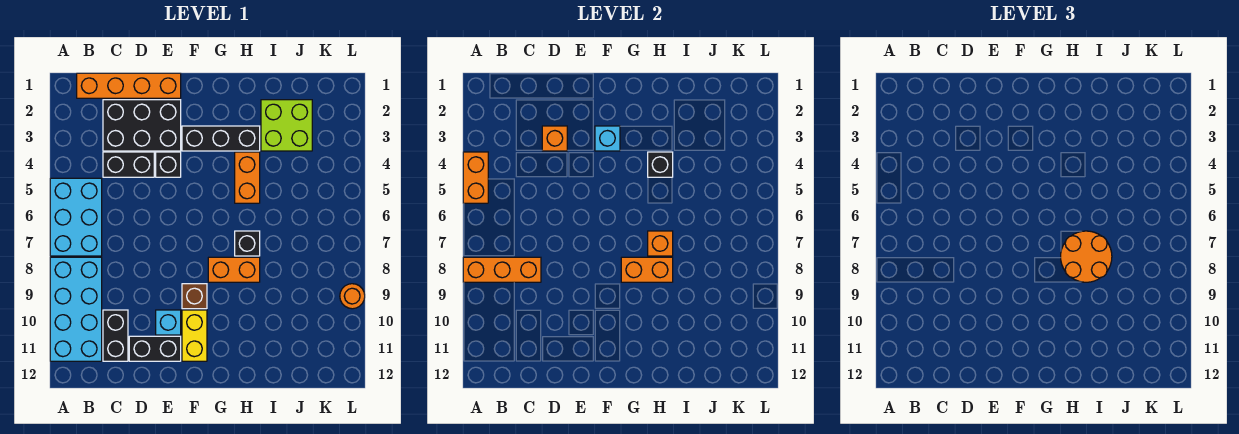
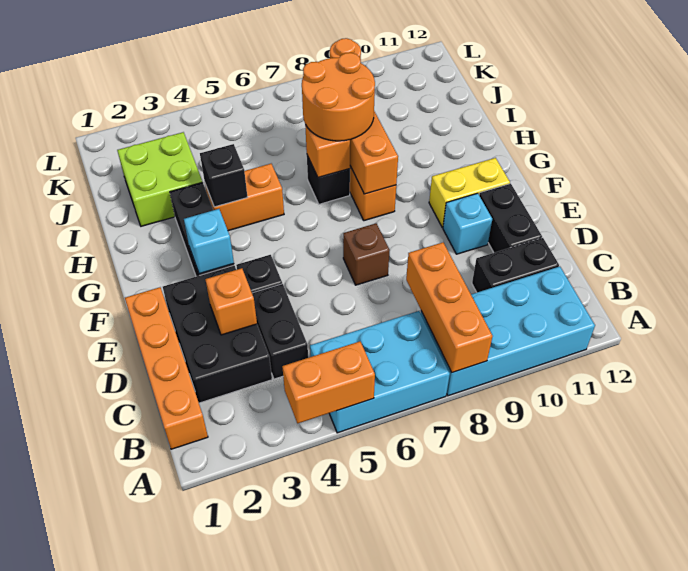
brown 1x1 brick [182,284,207,309] -> brown 1x1 brick moved to [343,223,390,285]

